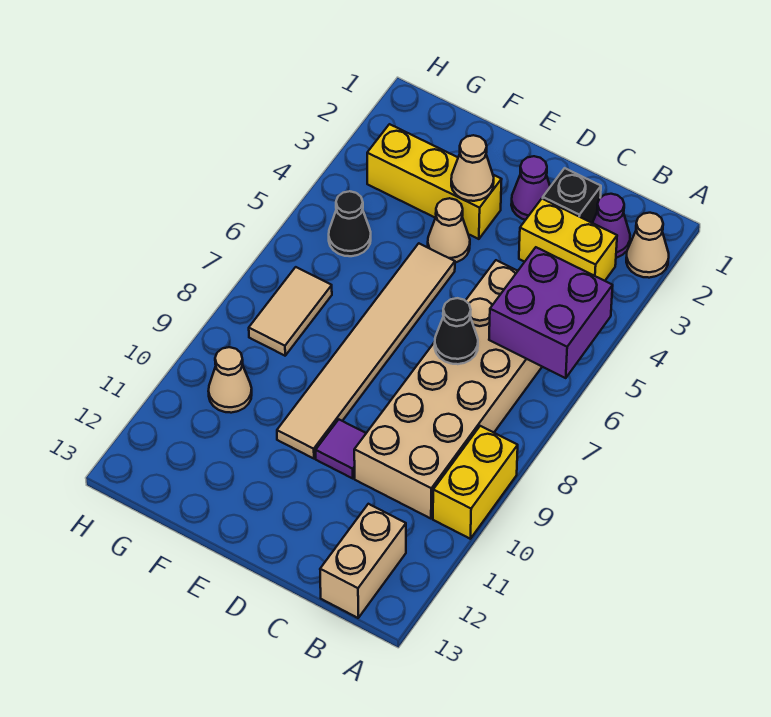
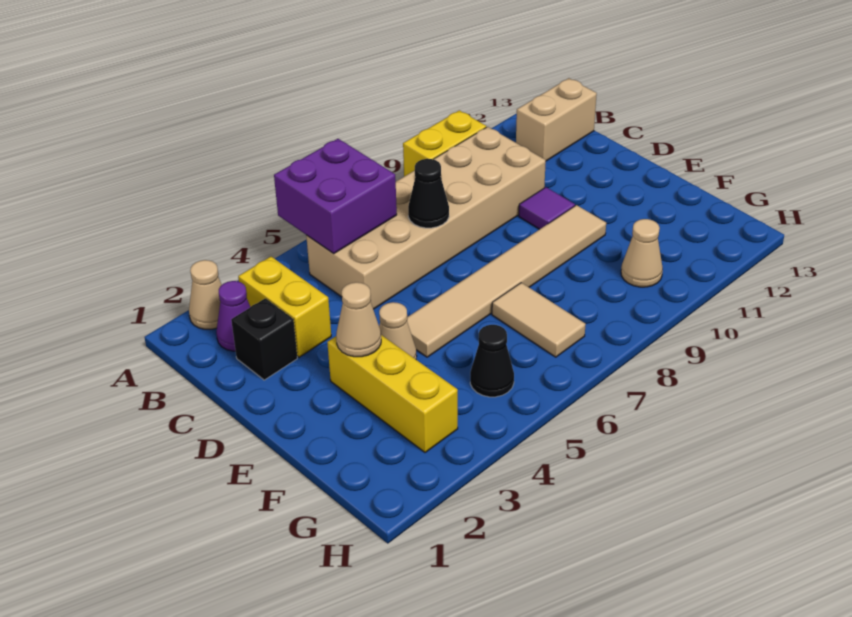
purple 1x1 cone [511,156,550,220] -> none
tan 1x2 tile [249,267,332,356] -> tan 1x2 tile turned to [492,283,586,357]

